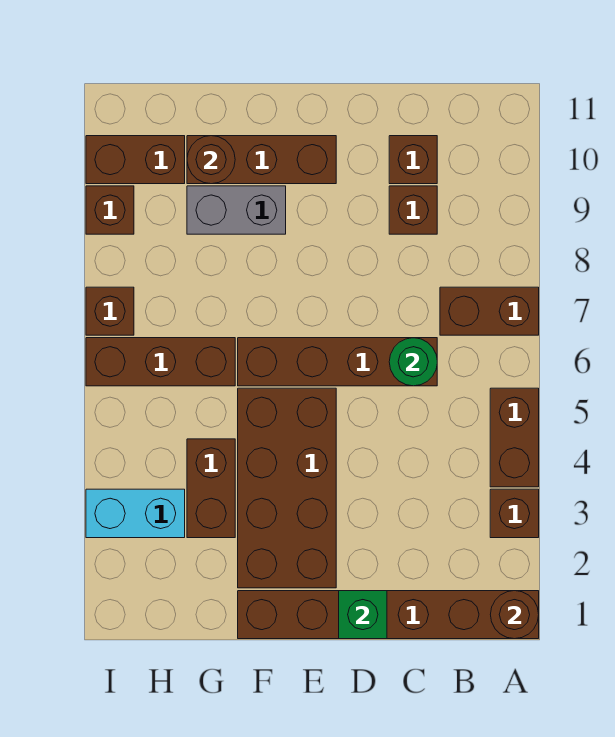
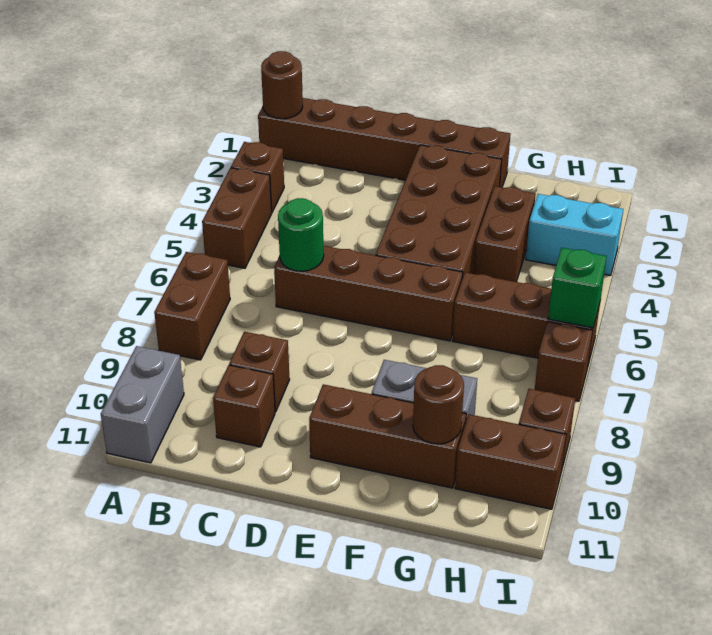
brown 1x2 brick [440,287,539,335] -> brown 1x2 brick turned to [154,252,230,360]
none -> grey 1x2 brick [101,346,184,463]
green 1x1 brick [339,591,387,639] -> green 1x1 brick moved to [548,248,607,328]

